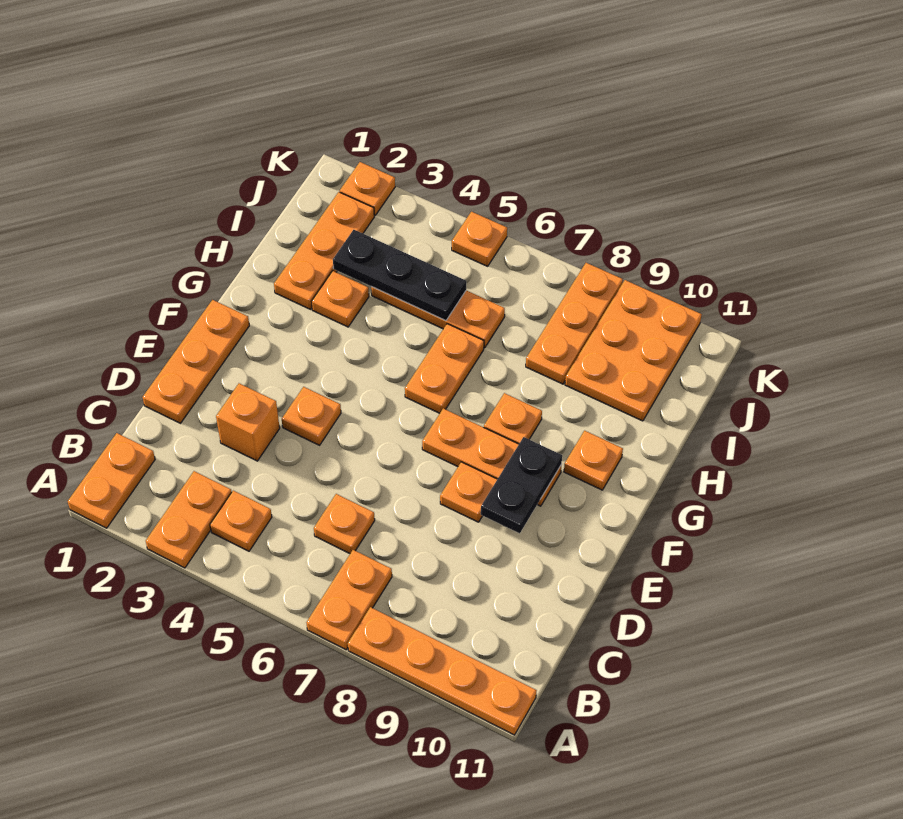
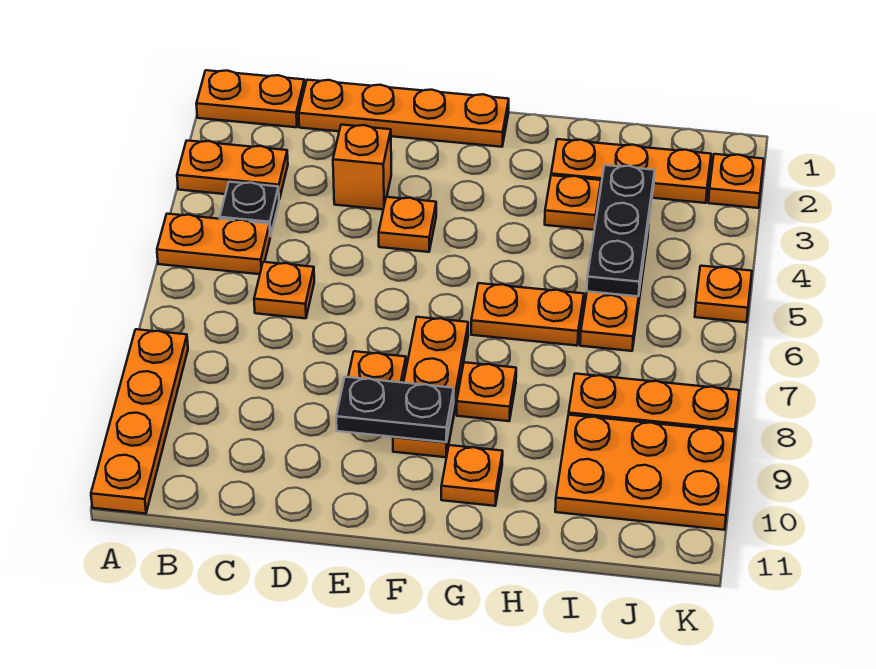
orange 1x2 plate [306,550,392,650] -> orange 1x2 plate moved to [157,214,270,274]
orange 1x1 plate [210,491,272,551] -> black 1x1 plate [220,182,279,236]
orange 1x3 plate [143,300,249,423] -> orange 1x4 plate [299,80,509,147]

